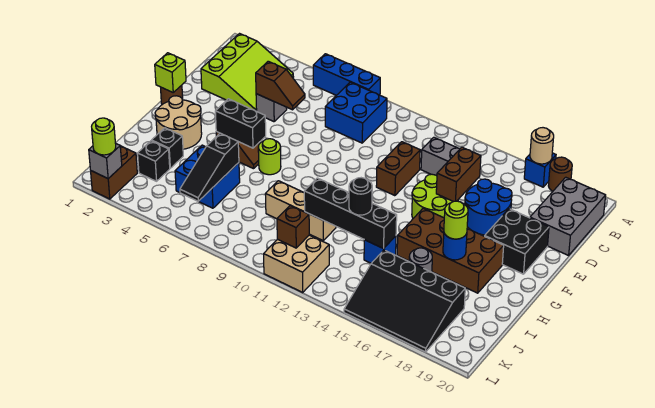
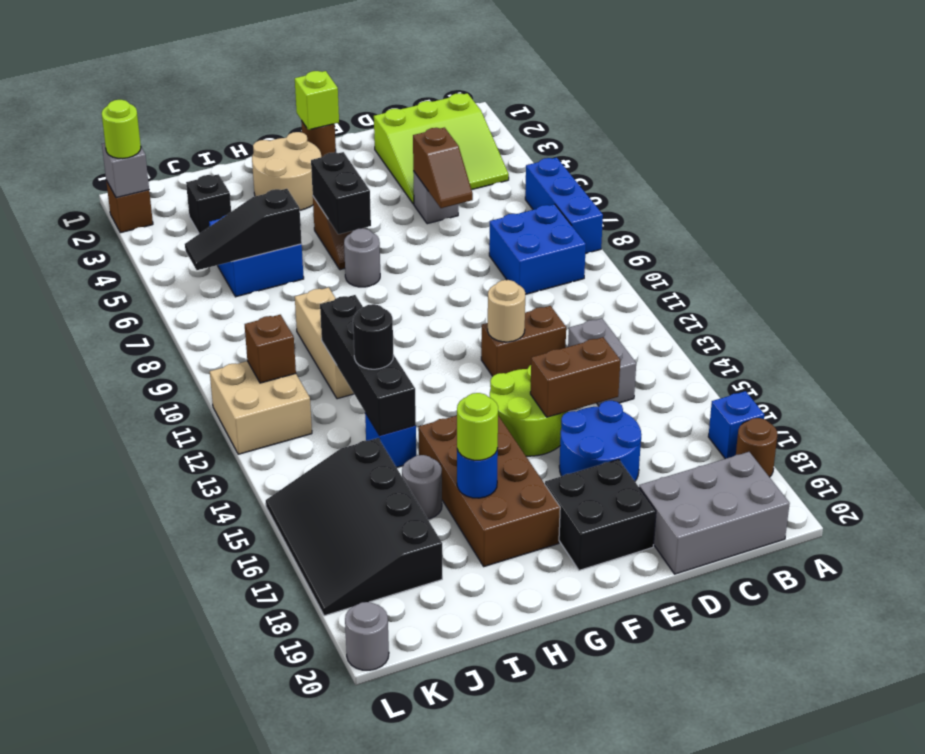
tan 1x1 round brick [530,128,554,164] -> tan 1x1 round brick moved to [488,280,525,342]
lime 1x1 round brick [258,139,281,175] -> grey 1x1 round brick [344,228,380,287]
black 1x1 brick [152,128,183,168] -> none
brown 1x2 brick [91,146,137,199] -> brown 1x1 brick [106,181,153,233]
none -> grey 1x1 round brick [345,602,389,670]

